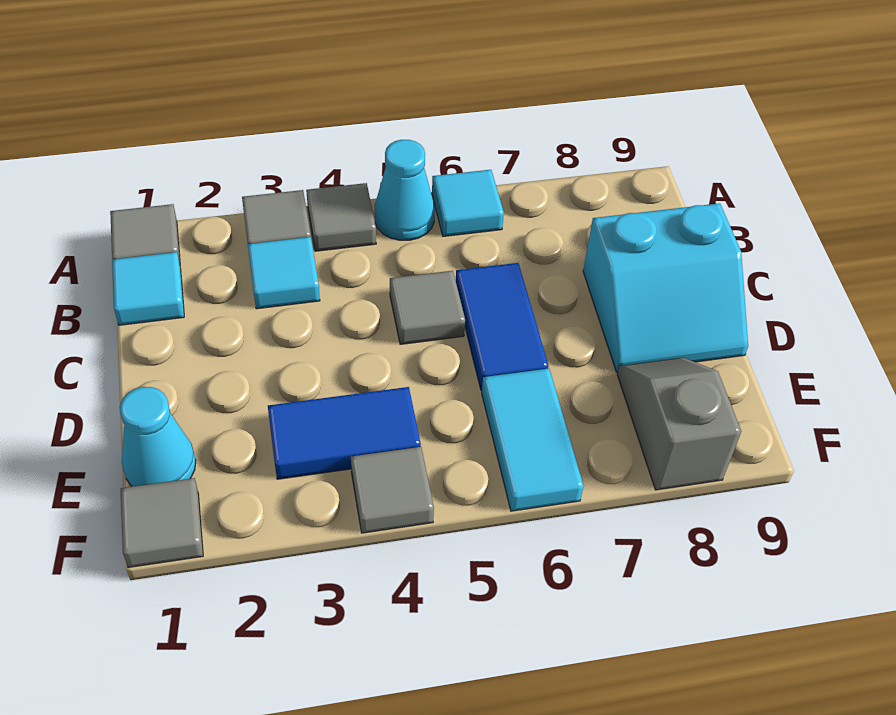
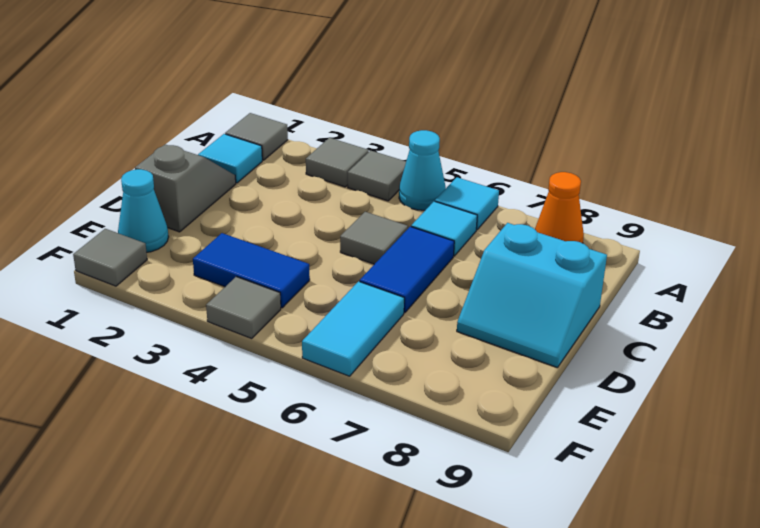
none -> orange 1x1 cone [535,172,584,243]
cyan 1x1 tile [248,237,320,309] -> cyan 1x1 tile moved to [411,201,477,256]
grey 1x2 slope [617,358,741,490] -> grey 1x2 slope moved to [135,144,236,232]

